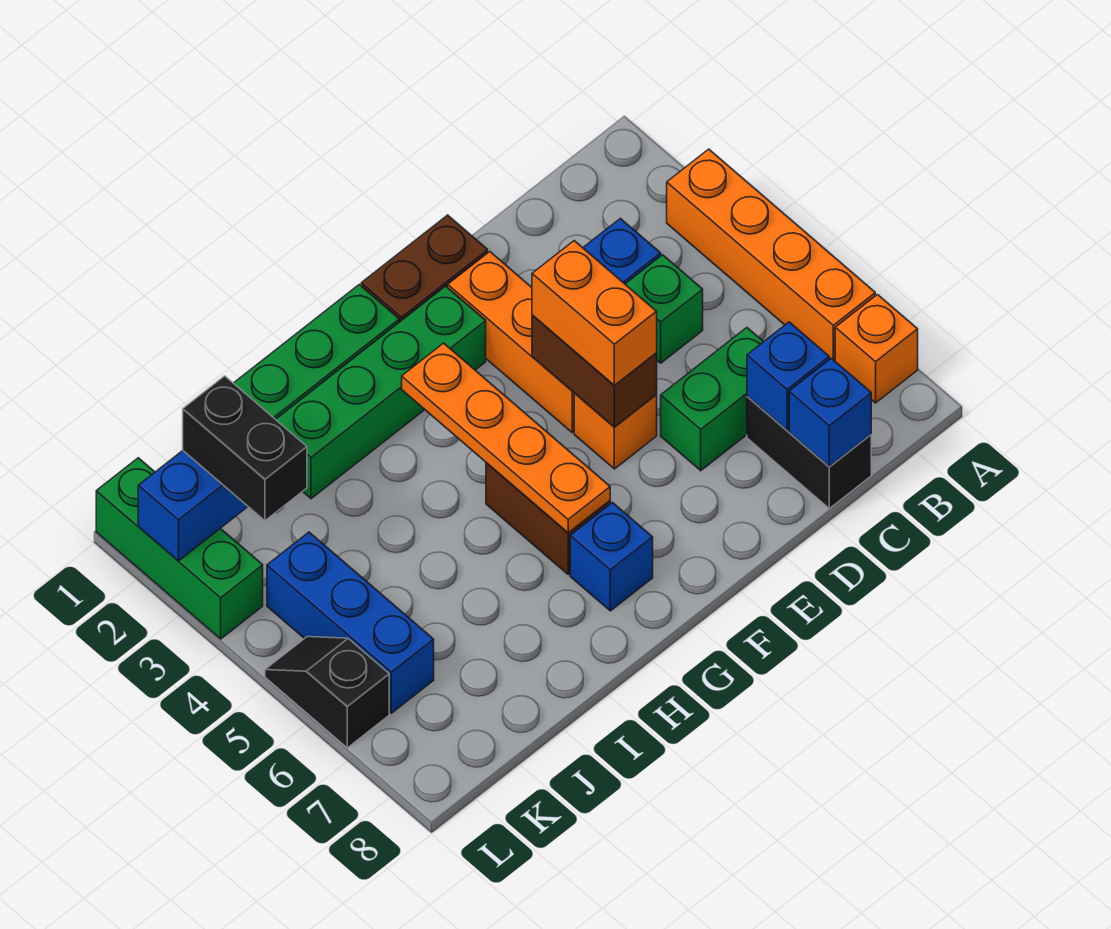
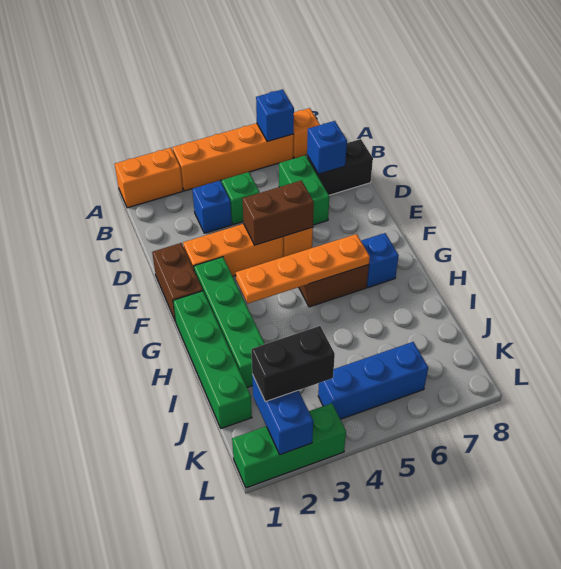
blue 1x1 brick [789,358,871,467] -> blue 1x1 brick moved to [256,89,294,142]
orange 1x2 brick [532,241,657,386] -> orange 1x2 brick moved to [115,148,183,208]
black 1x2 slope [265,637,389,748] -> none

